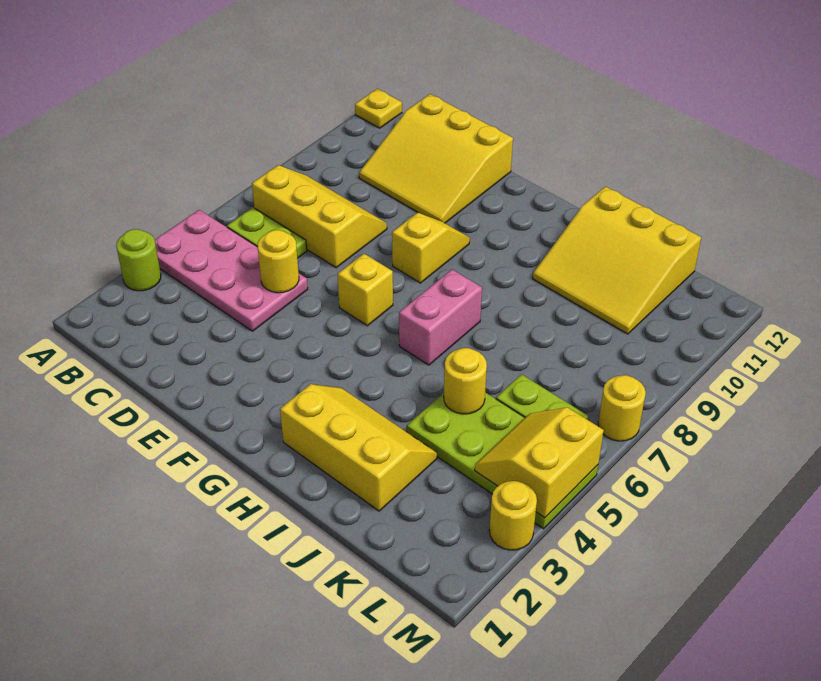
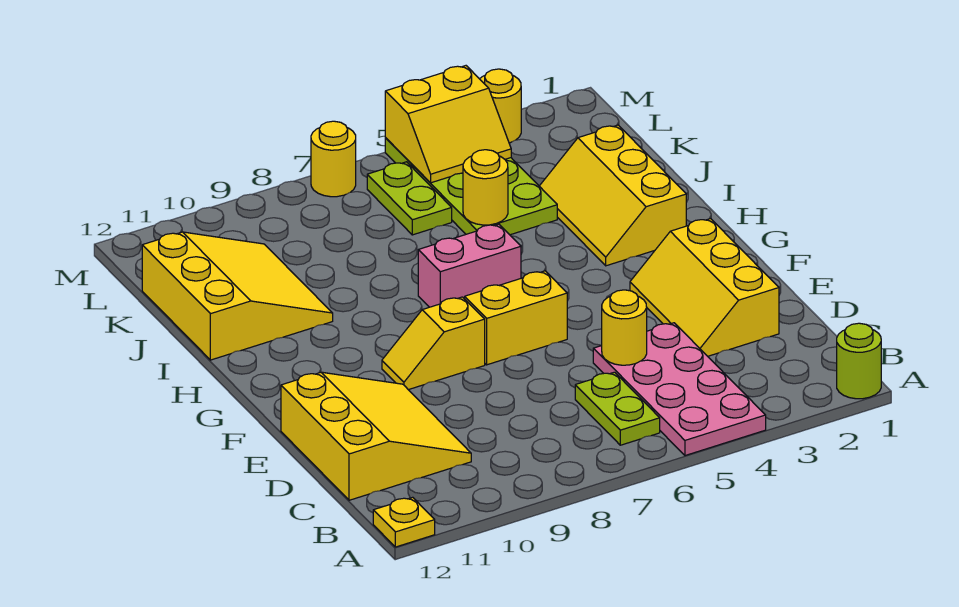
lime 1x1 round brick [116,229,161,291] -> lime 1x1 round brick moved to [837,323,881,399]
yellow 2x3 slope [252,165,387,268] -> yellow 2x3 slope moved to [630,219,779,356]
yellow 1x1 brick [338,254,393,326] -> yellow 1x2 brick [465,271,567,365]

